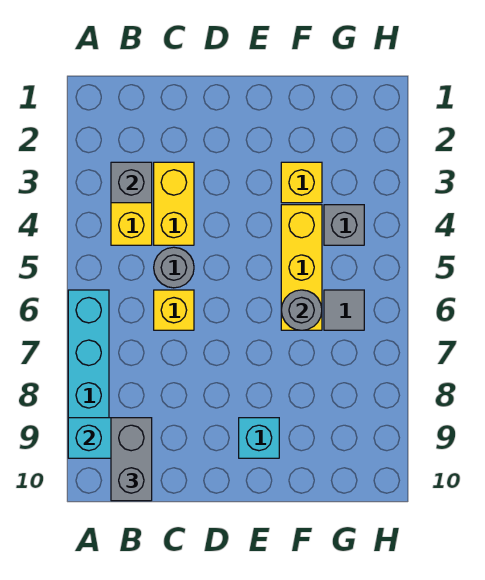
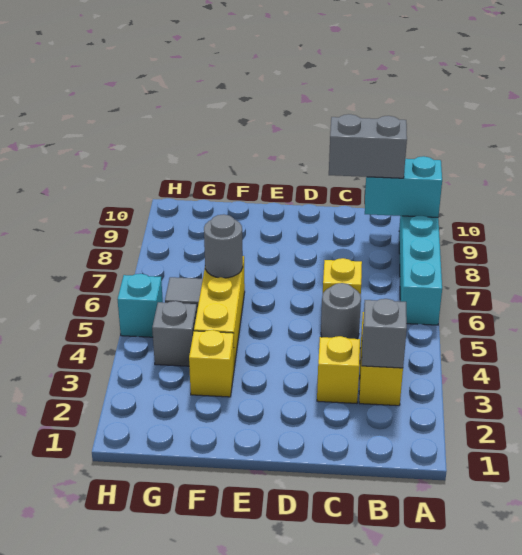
grey 1x2 brick [111,418,152,501] -> grey 1x2 brick turned to [329,114,407,178]
yellow 1x2 brick [154,162,194,245] -> yellow 1x1 brick [317,336,360,403]
cyan 1x1 brick [239,418,279,458] -> cyan 1x1 brick moved to [117,274,163,337]

